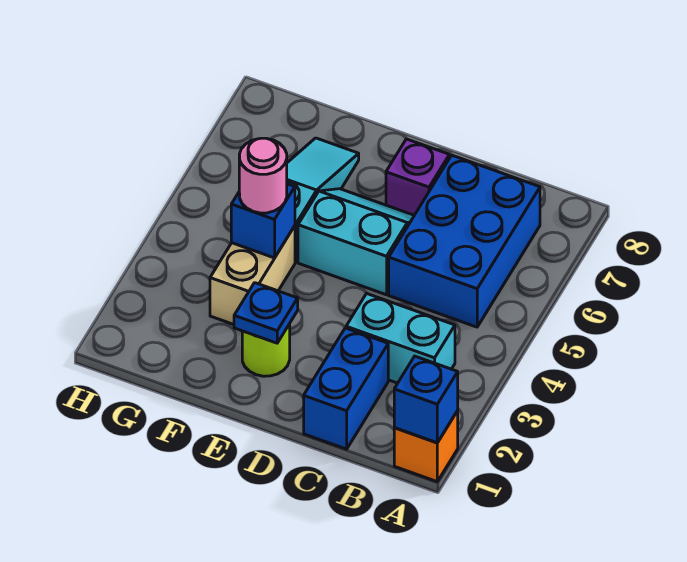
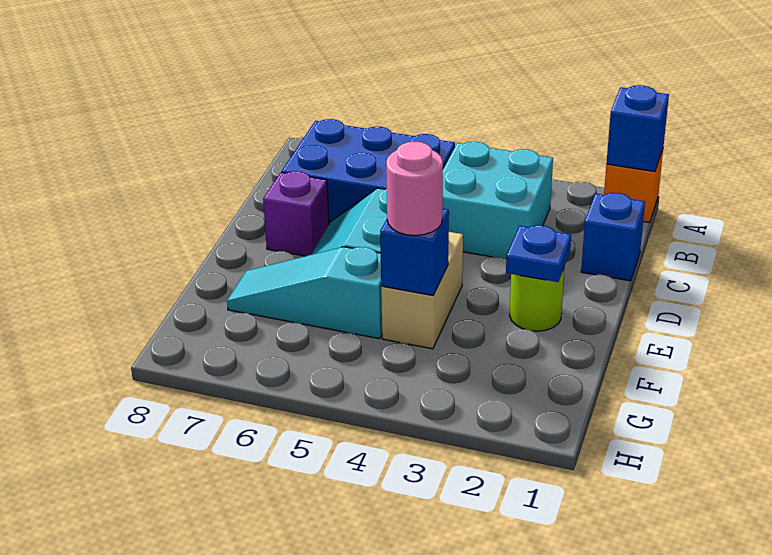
cyan 1x2 brick [346,293,455,383] -> cyan 2x2 brick [442,142,553,258]
blue 1x2 brick [304,328,388,449] -> blue 1x1 brick [581,193,645,281]
tan 1x2 brick [210,226,295,325] -> tan 1x2 brick turned to [381,232,463,349]

